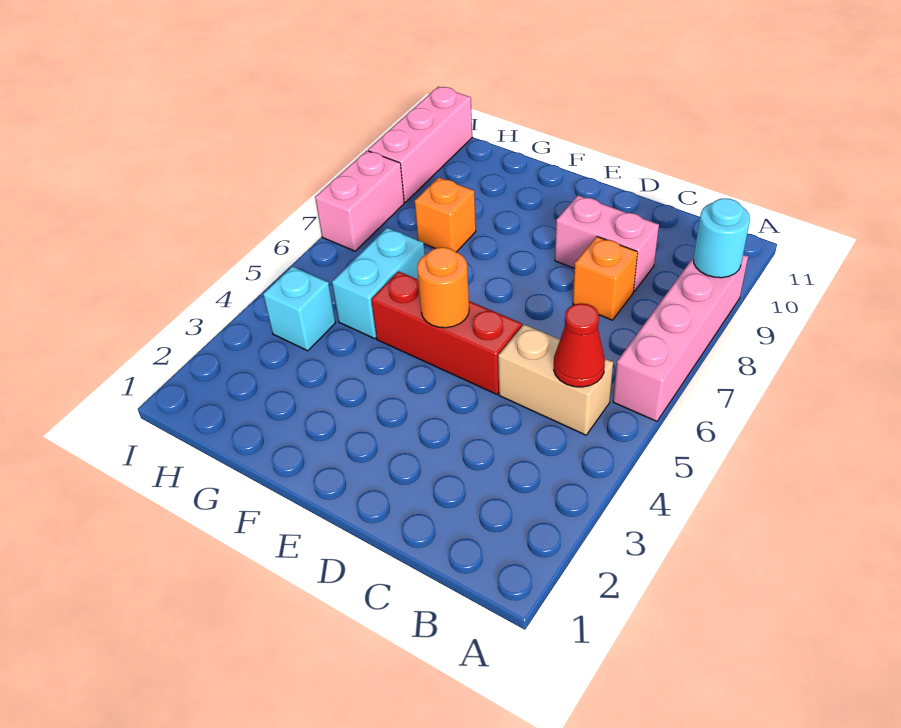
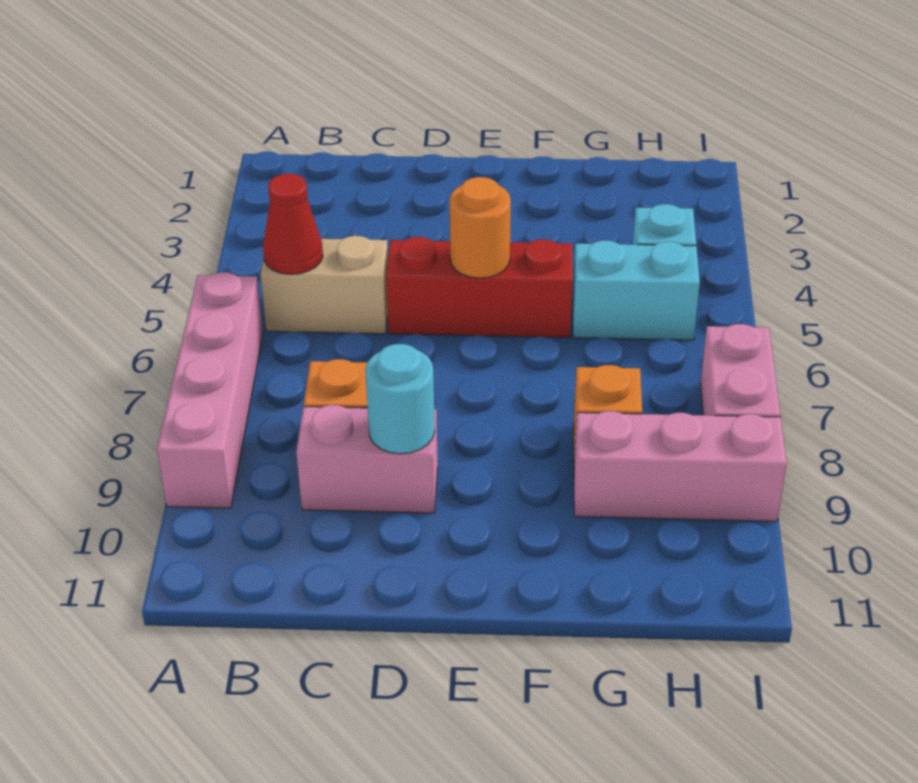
cyan 1x1 round brick [694,198,750,278] -> cyan 1x1 round brick moved to [365,344,435,454]
cyan 1x2 brick [332,228,425,339] -> cyan 1x2 brick turned to [573,240,700,340]
pink 1x3 brick [368,87,472,202] -> pink 1x3 brick turned to [574,411,787,521]

